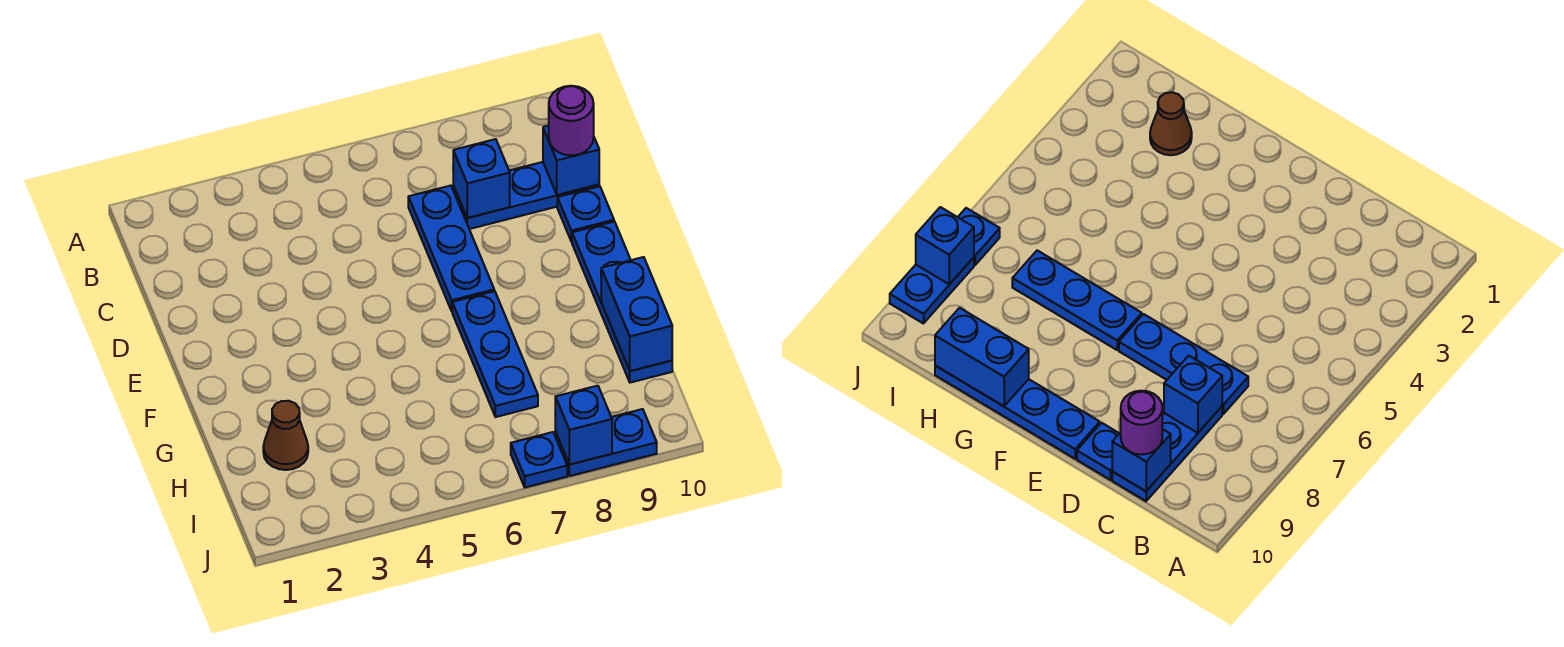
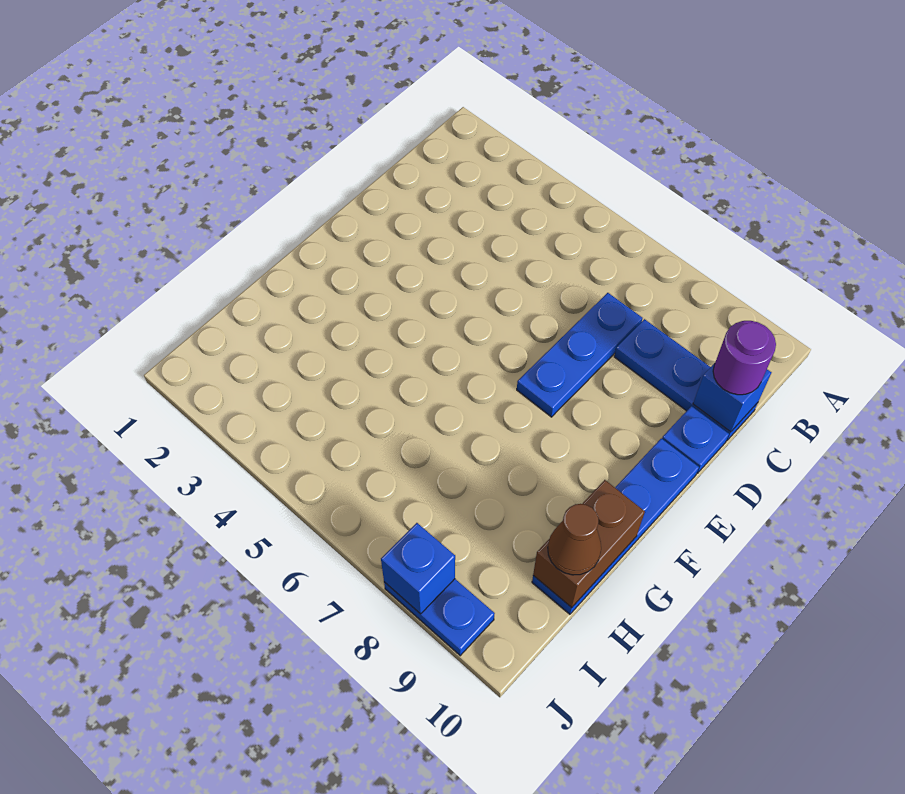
blue 1x1 brick [453,139,510,218] -> none
blue 1x3 plate [452,291,538,417] -> none
blue 1x2 brick [601,257,672,371] -> brown 1x2 brick [533,480,645,608]
brown 1x1 cone [263,401,308,470] -> brown 1x1 cone moved to [548,504,601,575]
blue 1x1 plate [511,432,567,487] -> none

